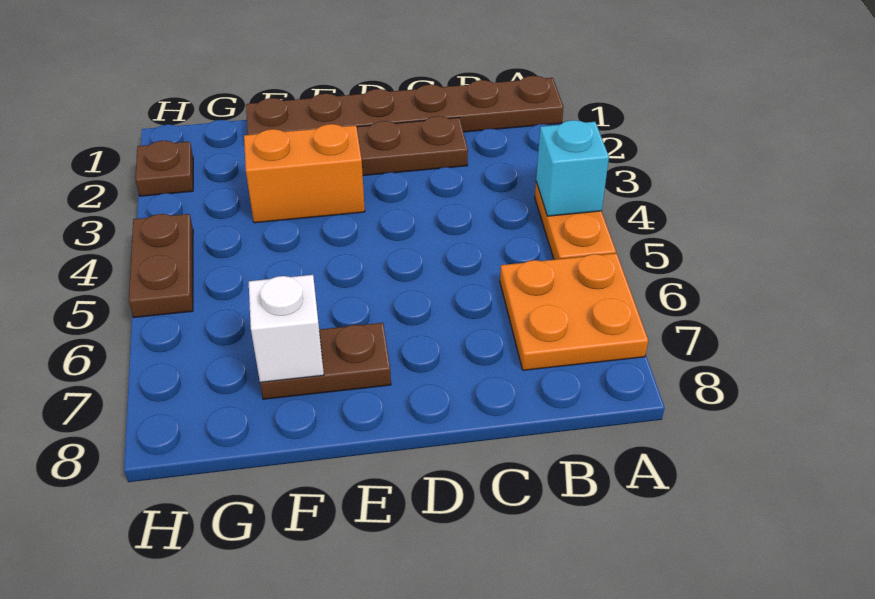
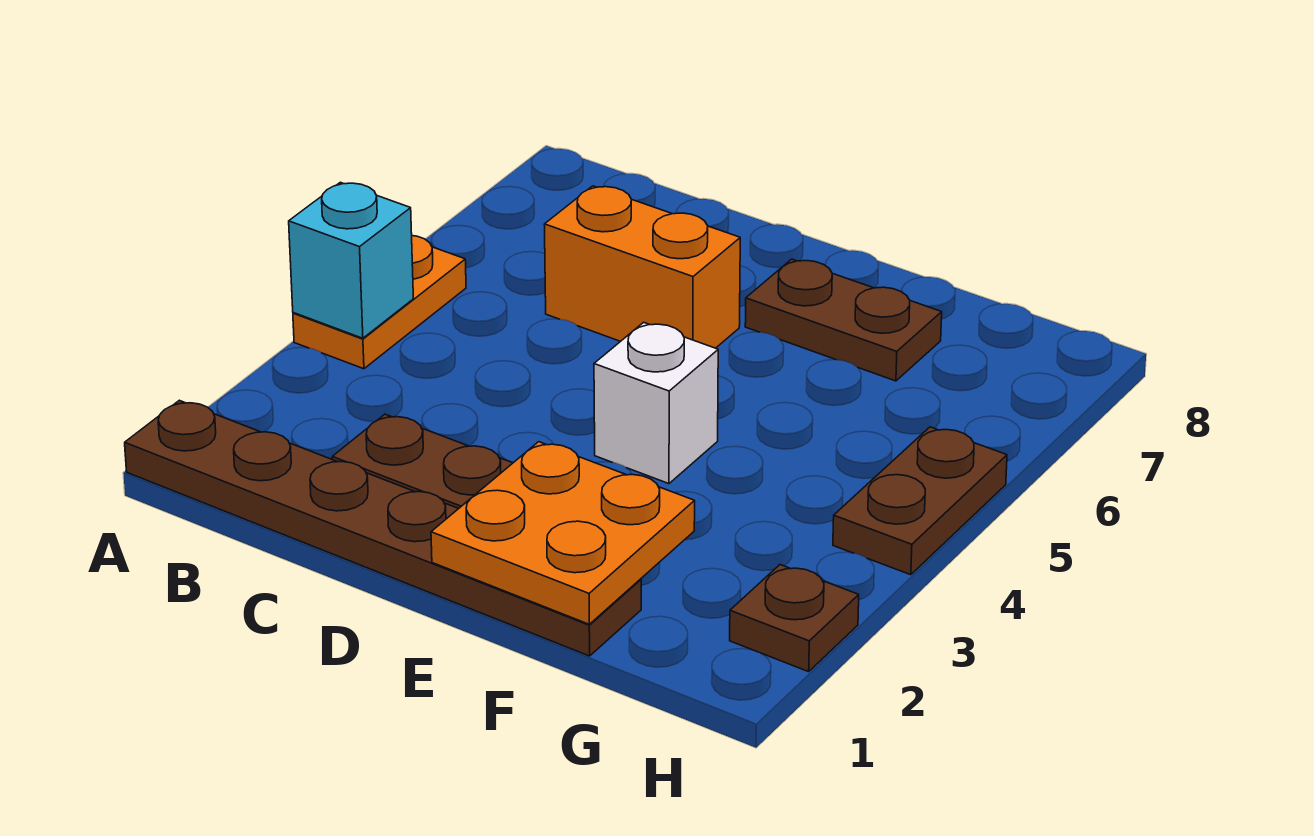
orange 2x2 plate [500,253,648,370] -> orange 2x2 plate moved to [431,442,695,624]
orange 1x2 brick [244,124,365,223] -> orange 1x2 brick moved to [544,186,740,348]
white 1x1 brick [249,275,324,382] -> white 1x1 brick moved to [594,322,718,484]

